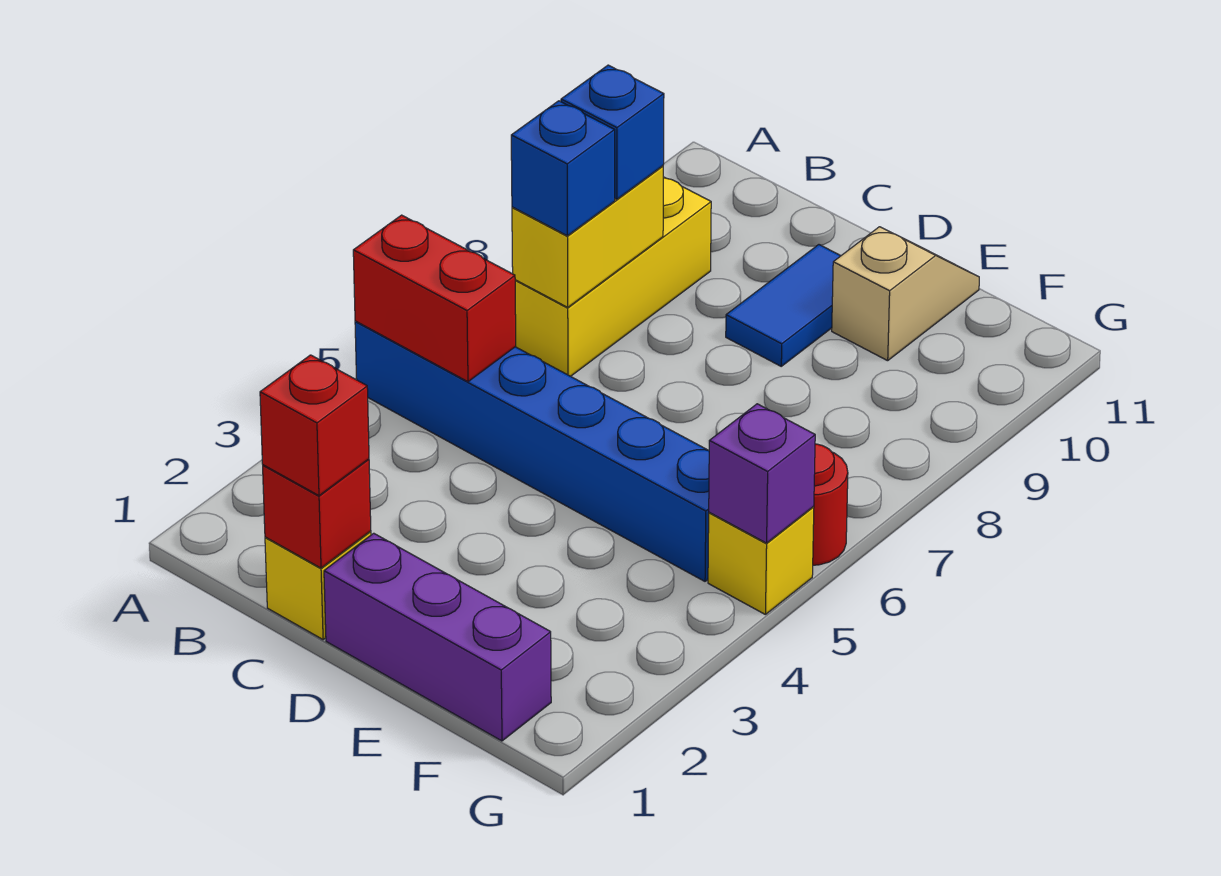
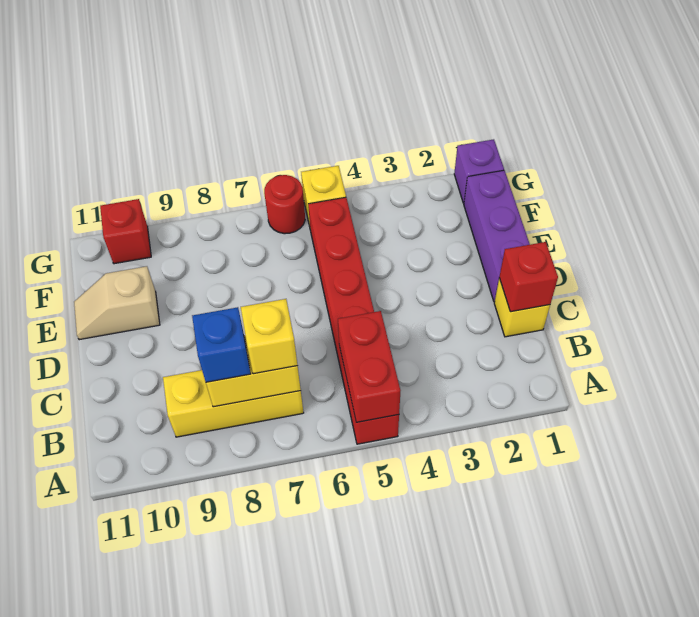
blue 1x6 brick [355,321,709,581] -> red 1x6 brick [308,197,399,444]
blue 1x1 brick [511,101,615,236] -> yellow 1x1 brick [241,299,298,374]
red 1x1 brick [260,355,369,496] -> red 1x1 brick moved to [100,199,151,264]
blue 1x2 tile [726,245,840,366] -> none
purple 1x1 brick [709,404,815,543] -> purple 1x1 brick moved to [454,139,504,203]

